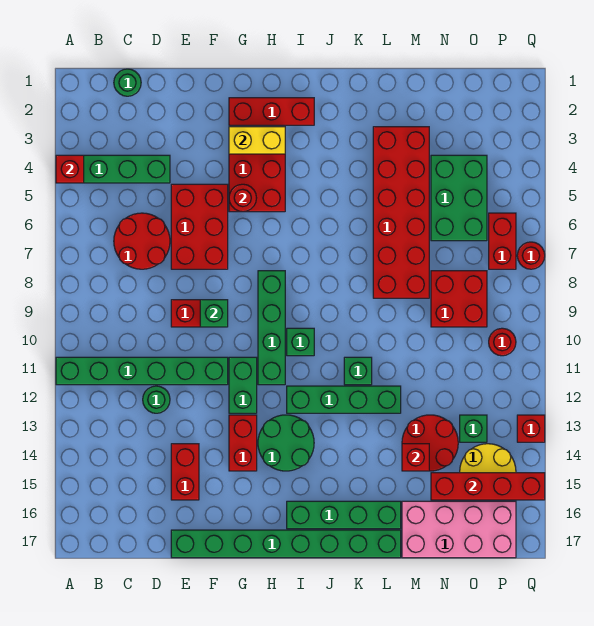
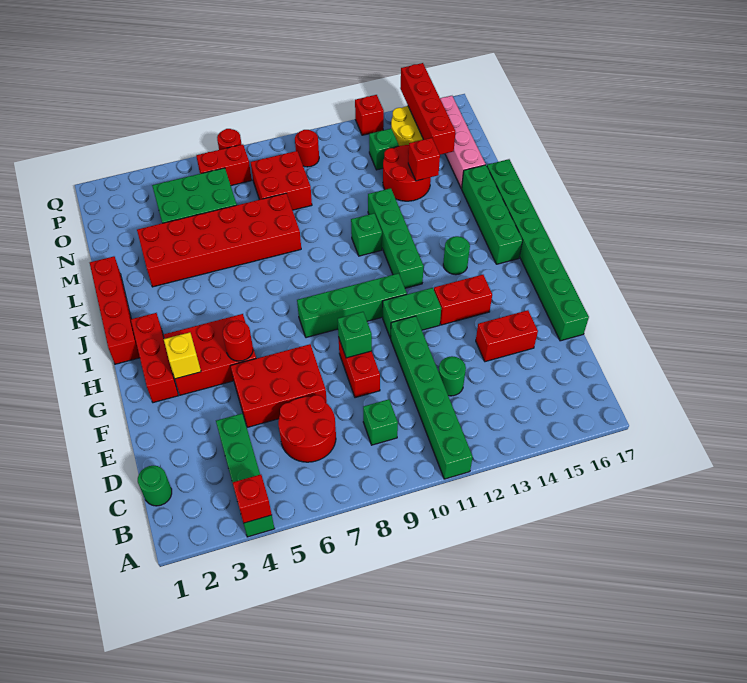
yellow 1x2 brick [229,127,285,154] -> yellow 1x1 brick [164,332,201,379]
green 2x2 round brick [258,415,314,471] -> green 1x1 round brick [443,236,470,275]
none -> red 1x4 brick [90,256,140,364]
green 1x1 brick [287,328,314,356] -> green 1x1 brick moved to [363,399,398,445]
pink 2x4 brick [402,501,516,558] -> pink 1x4 brick [440,96,486,188]

